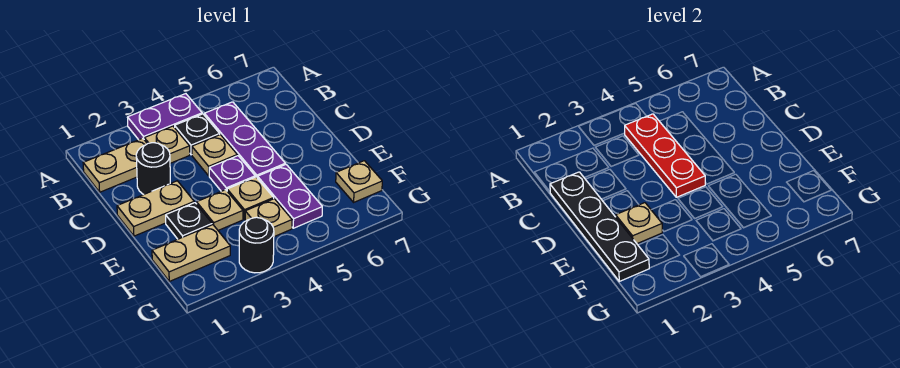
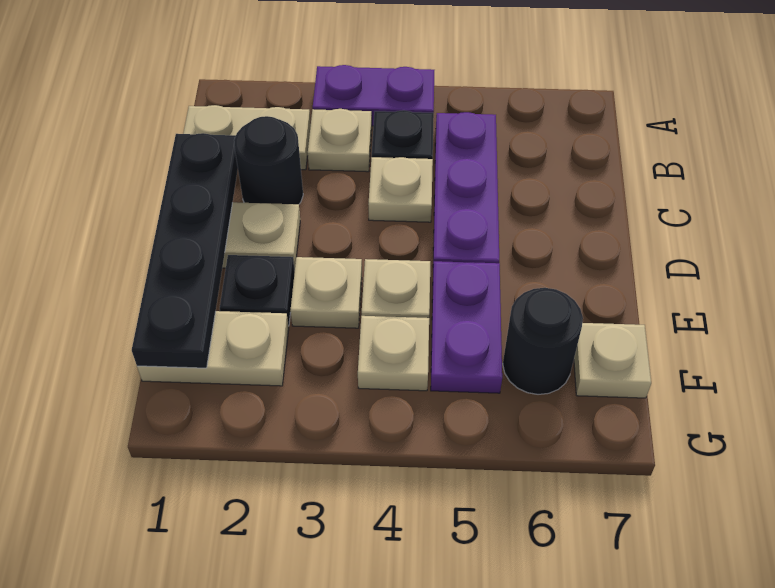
red 1x3 plate [625,114,705,197] -> none
purple 1x1 plate [209,156,255,191] -> none
tan 1x1 plate [616,203,662,244] -> none
black 1x1 round brick [239,217,274,273] -> black 1x1 round brick moved to [503,288,583,394]

